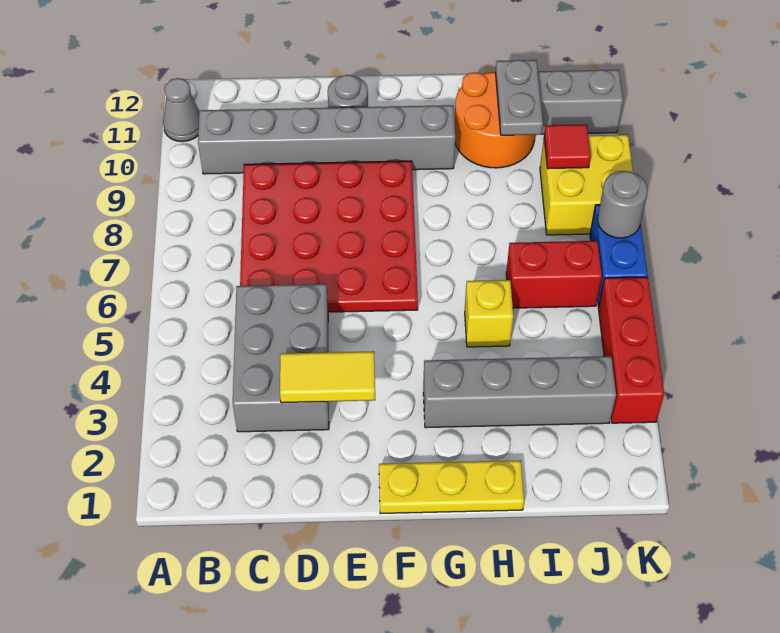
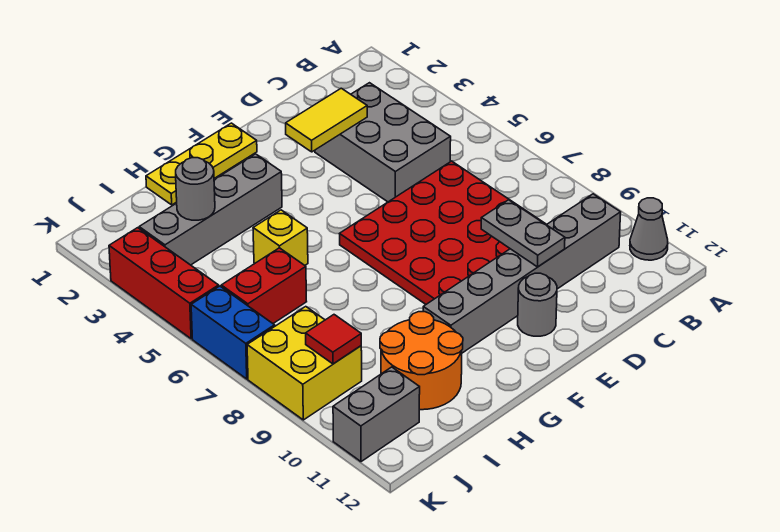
grey 1x2 plate [495,60,543,135] -> grey 1x2 plate moved to [481,200,565,267]
grey 1x1 round brick [598,171,647,238] -> grey 1x1 round brick moved to [176,158,215,220]

